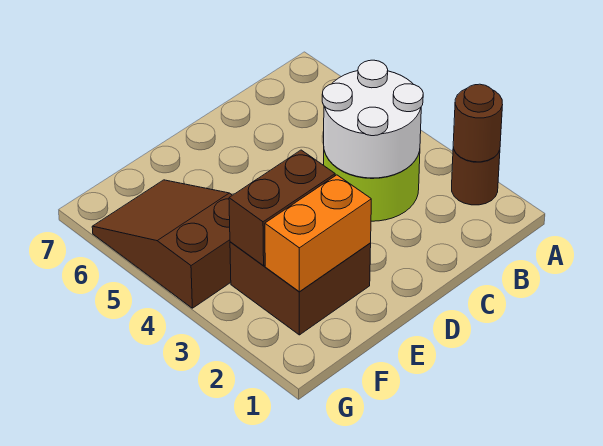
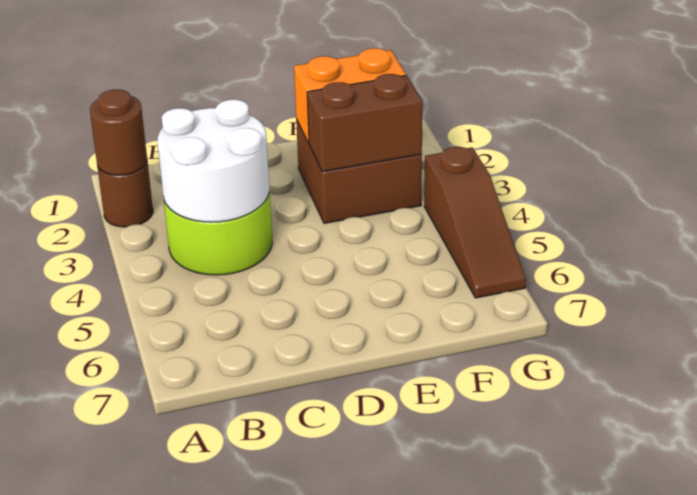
brown 2x3 slope [92,180,232,308] -> brown 1x3 slope [424,147,526,298]

